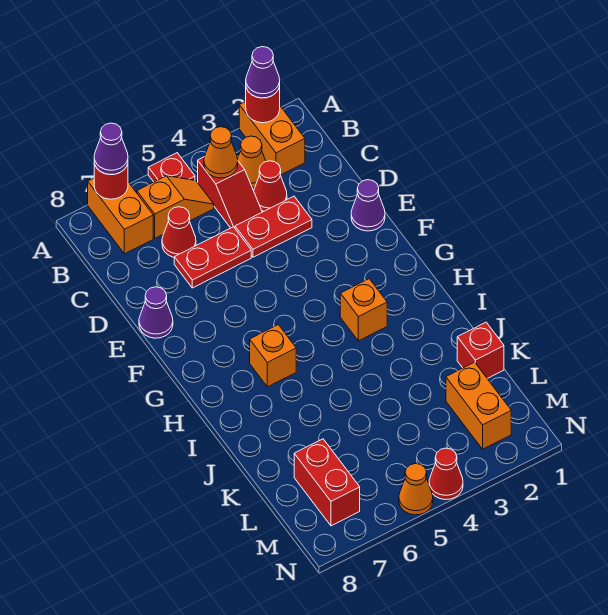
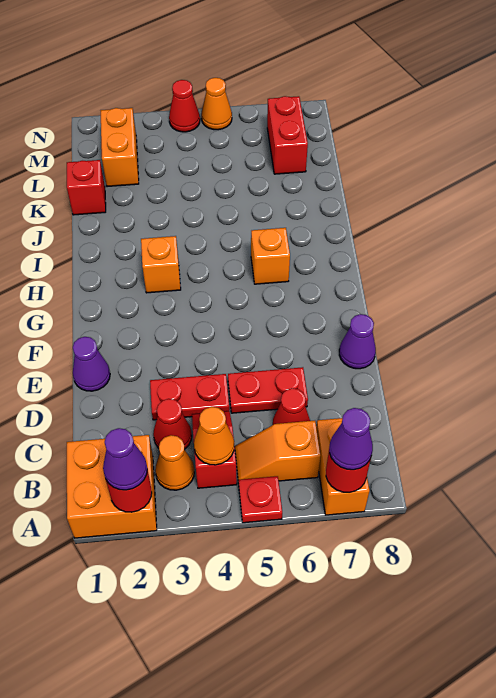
orange 1x2 brick [239,102,305,175] -> orange 2x2 brick [67,435,157,538]

